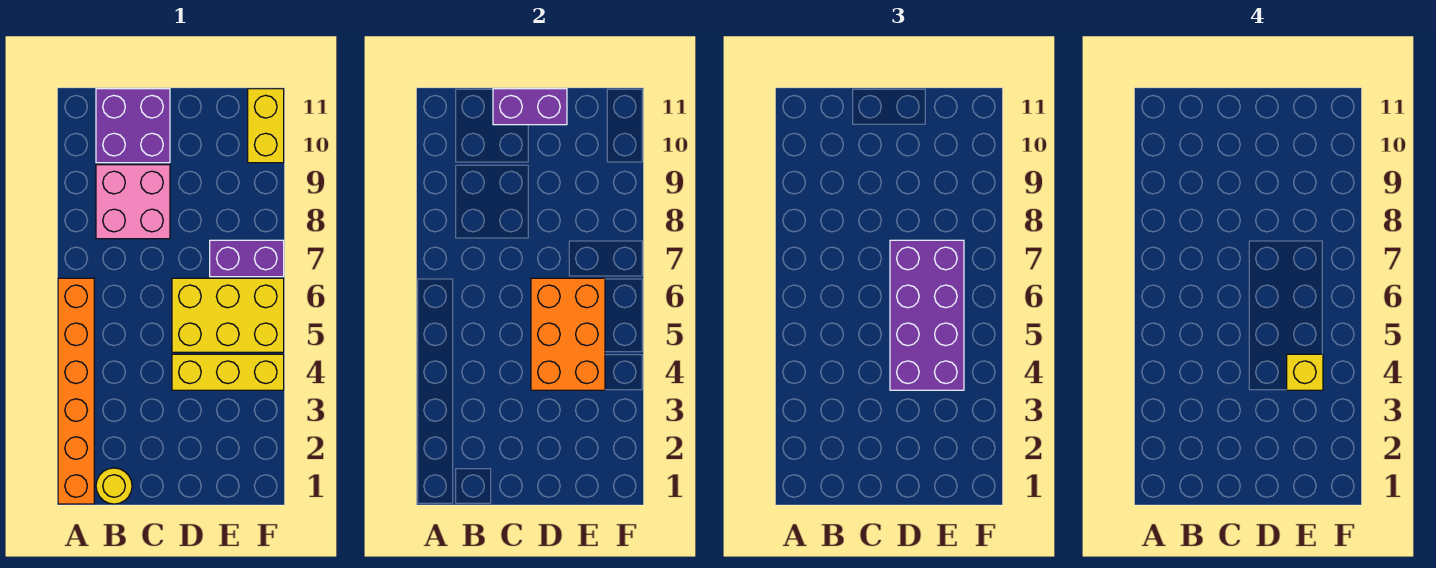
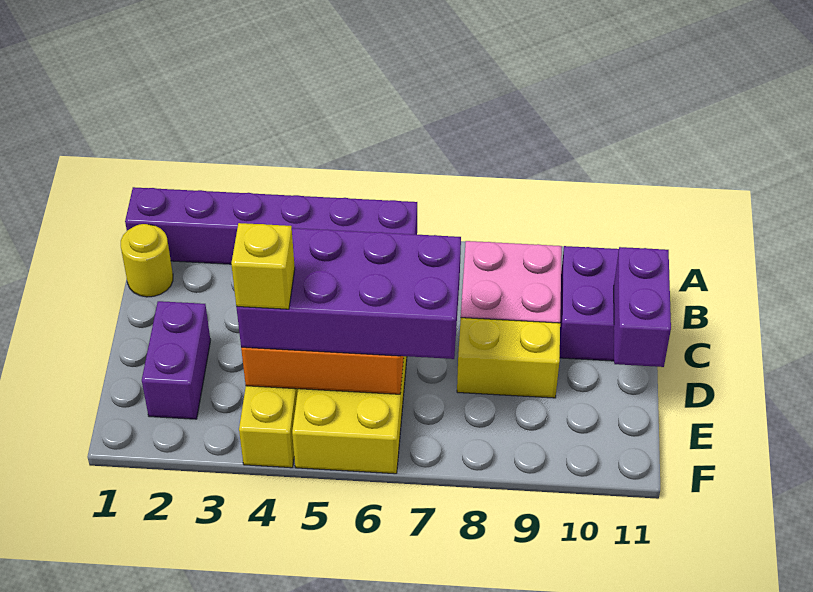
orange 1x6 brick [58,278,94,504] -> purple 1x6 brick [125,187,417,264]
purple 1x2 brick [210,240,284,277] -> purple 1x2 brick moved to [142,301,211,419]
yellow 1x2 brick [248,89,284,163] -> yellow 1x2 brick moved to [457,318,560,398]

